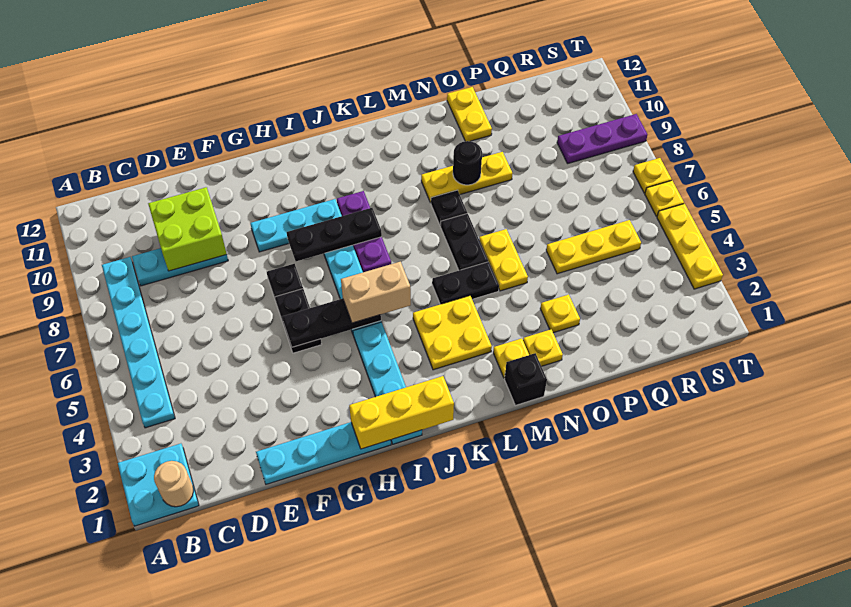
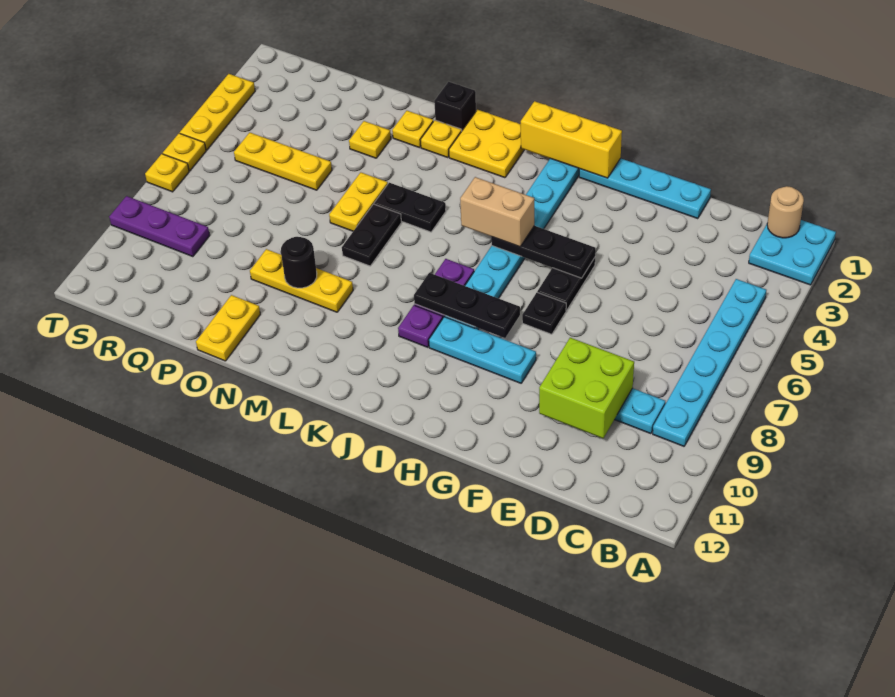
yellow 2x2 plate [413,296,492,370] -> yellow 2x2 plate moved to [449,110,524,178]
black 1x1 plate [431,190,467,226] -> none

